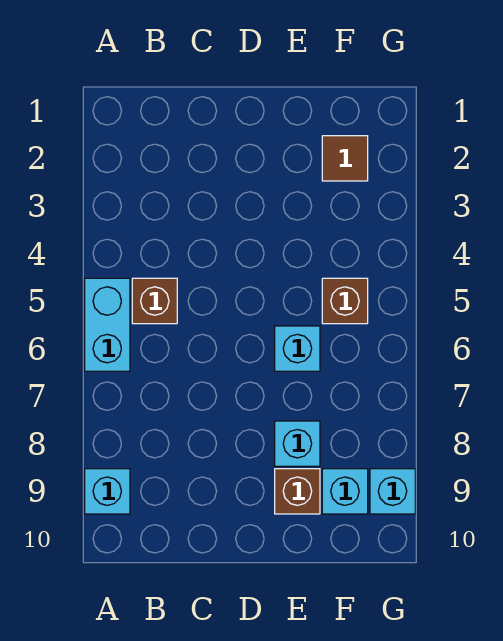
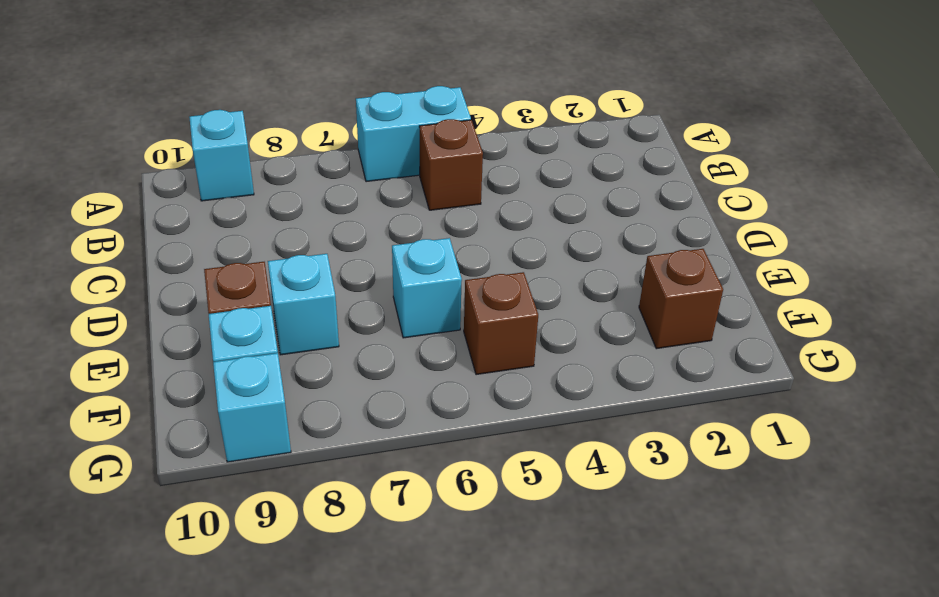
brown 1x1 tile [322,136,368,181] -> brown 1x1 brick [639,249,723,349]

